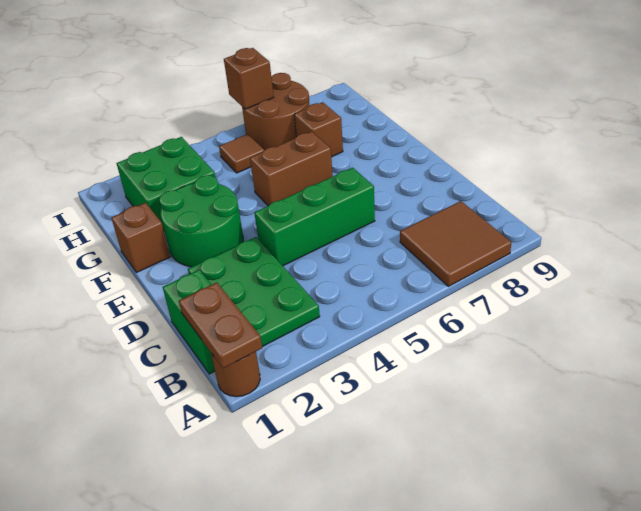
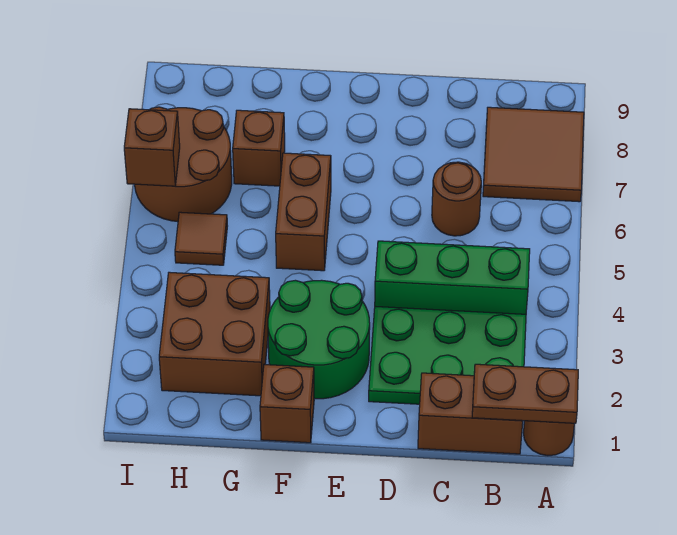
green 1x2 brick [163,270,215,374] -> brown 1x2 brick [418,373,523,454]
none -> brown 1x1 round brick [432,162,481,236]
green 1x3 brick [255,168,375,266] -> green 1x3 brick turned to [375,241,530,314]
green 2x2 brick [117,137,215,230] -> brown 2x2 brick [159,272,270,396]

